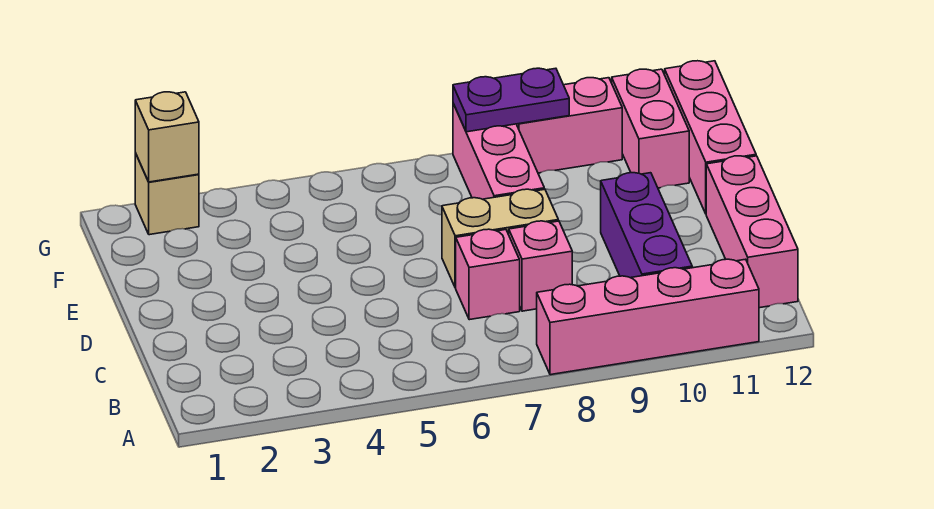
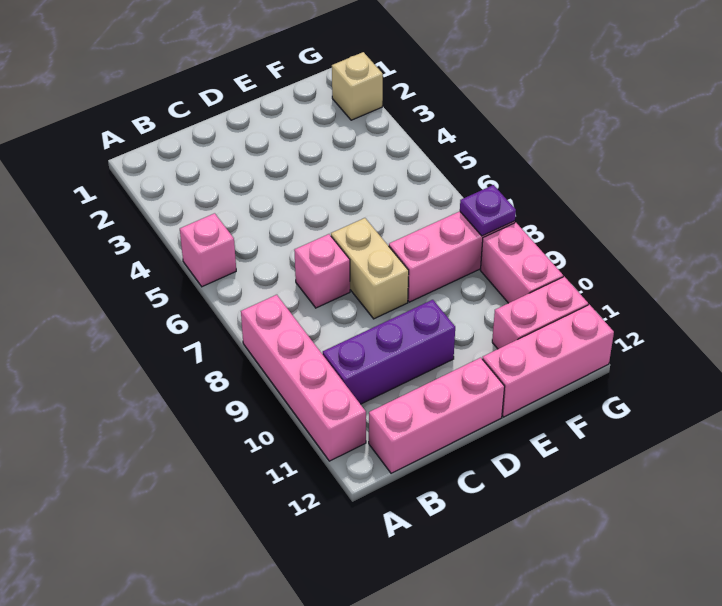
pink 1x1 brick [509,221,572,311] -> pink 1x1 brick moved to [180,213,236,287]
tan 1x1 brick [135,92,199,182] -> none
purple 1x2 plate [453,68,569,132] -> purple 1x1 plate [460,185,516,236]

